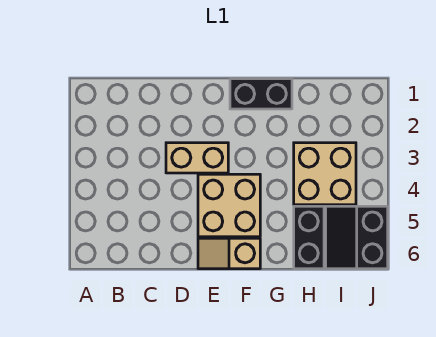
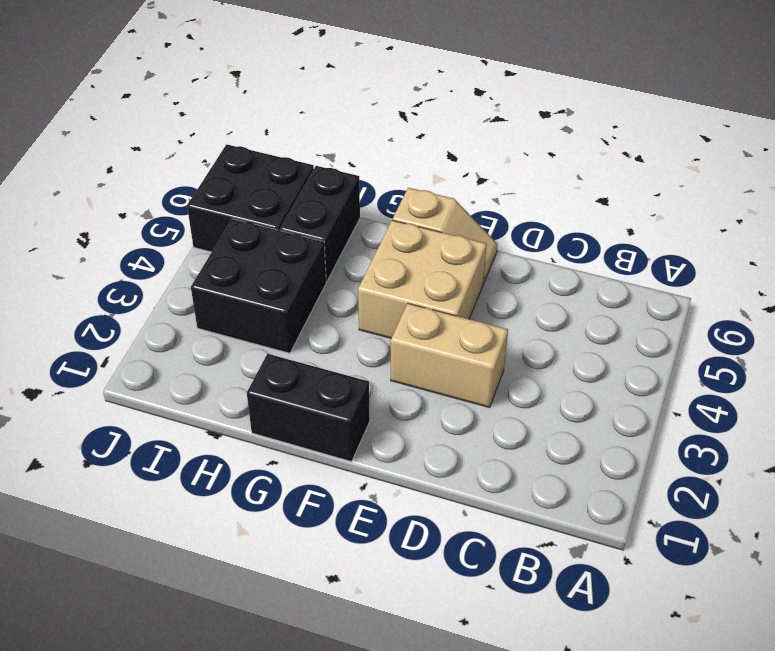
tan 2x2 brick [294,143,356,205] -> black 2x2 brick [191,219,326,353]
black 2x2 slope [326,206,388,269] -> black 2x2 brick [187,144,314,252]

